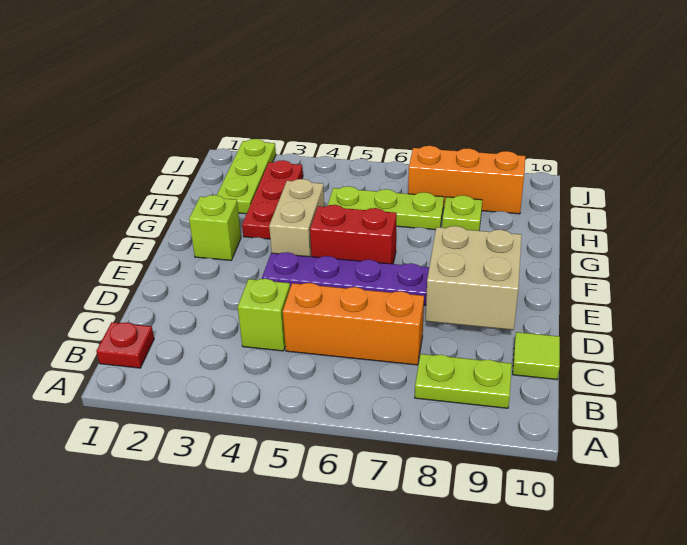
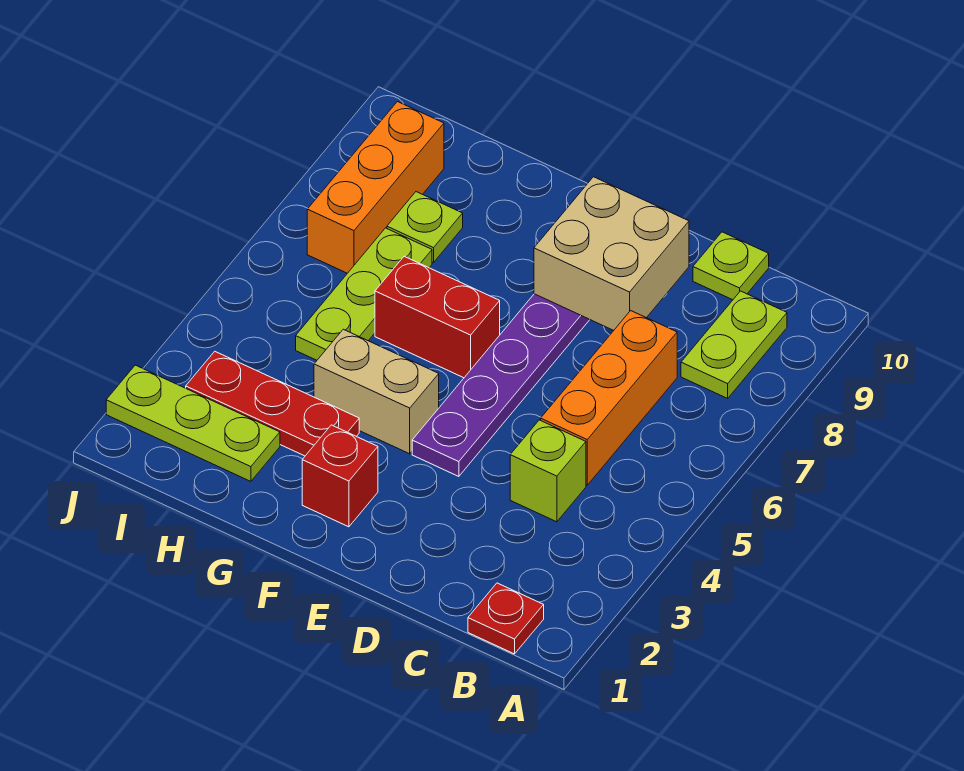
lime 1x1 tile [513,332,560,380] -> lime 1x1 plate [693,232,769,300]
lime 1x1 brick [189,195,241,260] -> red 1x1 brick [302,425,378,527]
red 1x2 brick [310,205,397,264] -> red 1x2 brick turned to [375,256,500,378]

